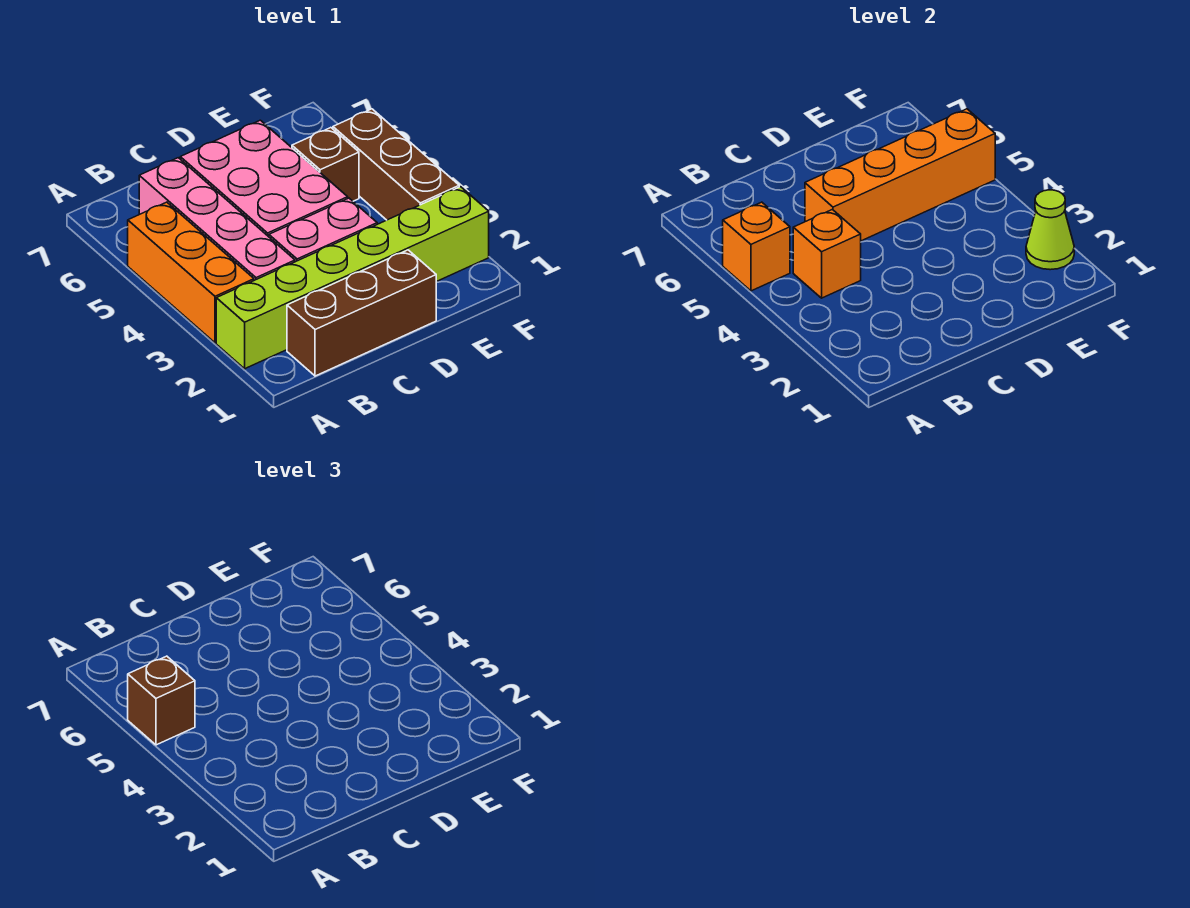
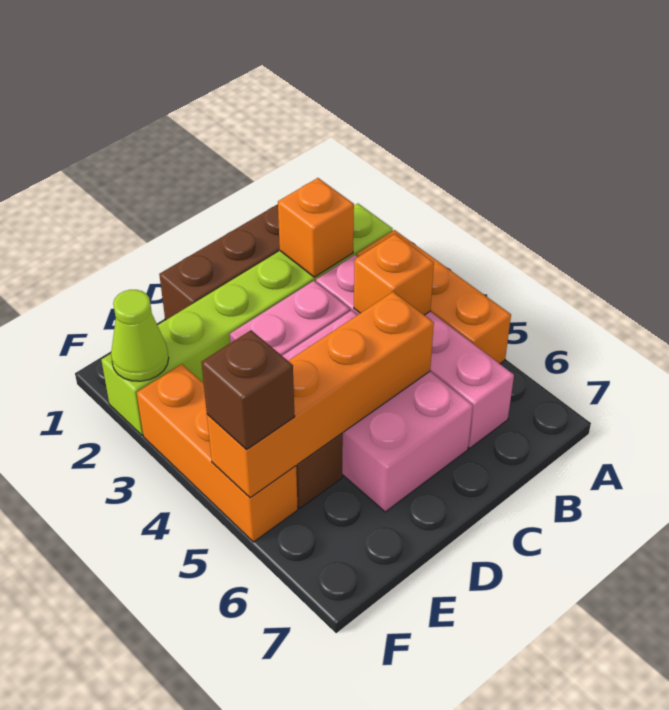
orange 1x1 brick [723,202,790,291] -> orange 1x1 brick moved to [278,178,354,277]
brown 1x1 brick [128,656,195,745] -> brown 1x1 brick moved to [201,330,295,450]
brown 1x3 brick [333,109,459,220] -> orange 1x3 brick [137,364,298,542]

